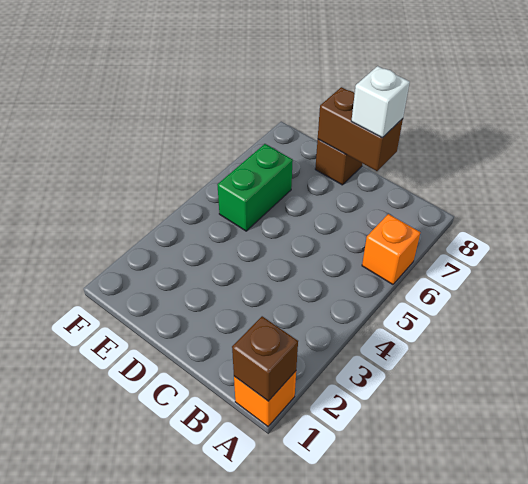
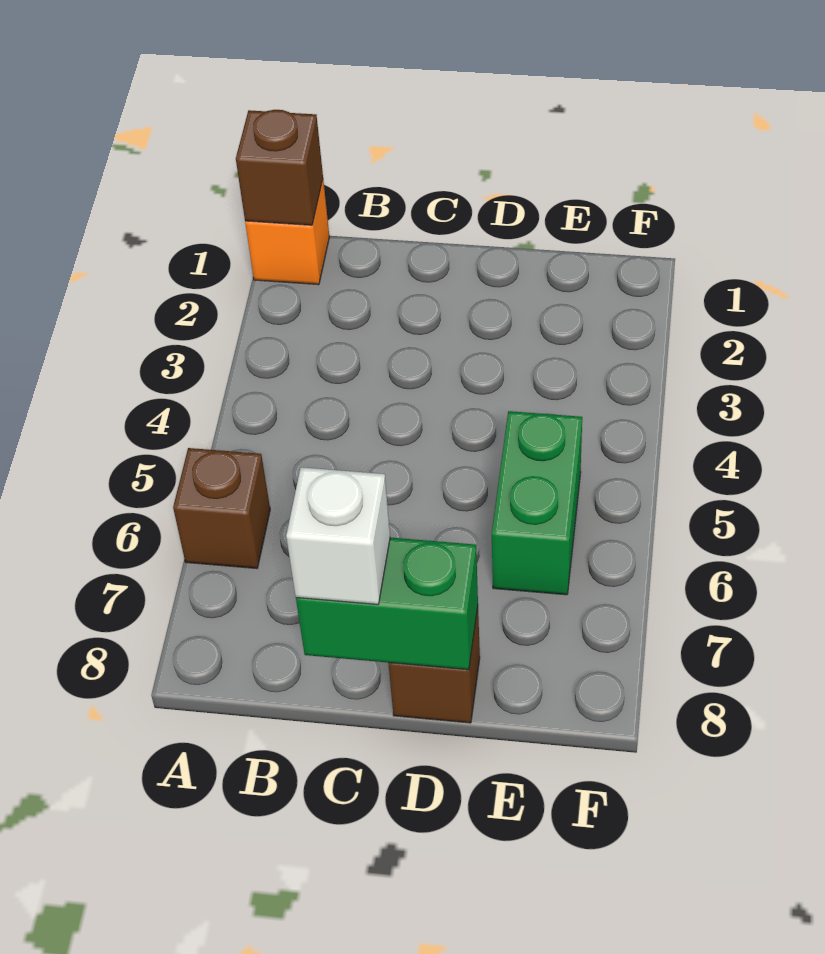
orange 1x1 brick [362,214,420,284] -> brown 1x1 brick [173,448,270,568]
brown 1x2 brick [318,87,403,171] -> green 1x2 brick [296,538,478,670]

